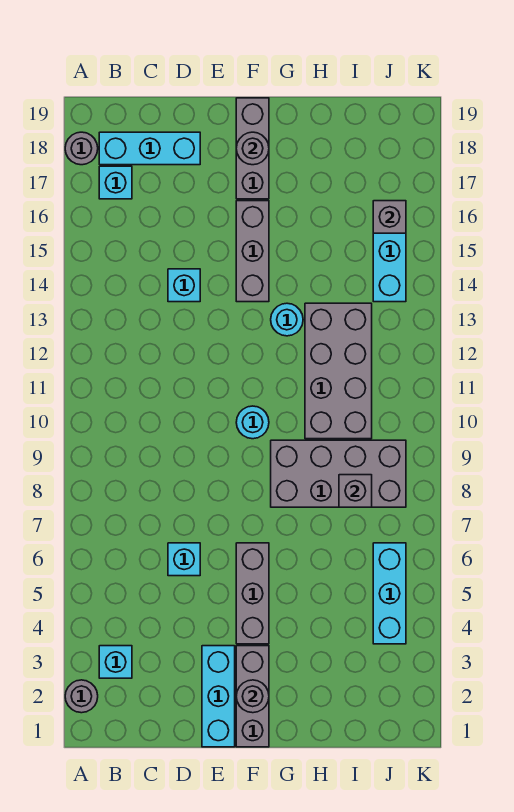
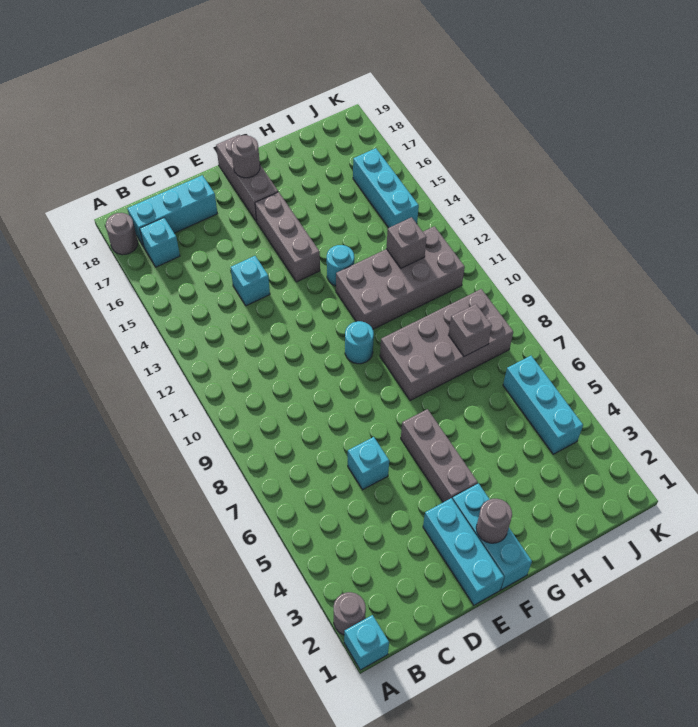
cyan 1x1 brick [99,646,132,678] -> cyan 1x1 brick moved to [344,615,389,670]
grey 1x3 brick [236,646,269,747] -> cyan 1x3 brick [452,484,532,590]
grey 2x4 brick [305,303,372,439] -> grey 2x4 brick turned to [336,226,465,329]
grey 1x1 brick [373,201,406,233] -> grey 1x1 brick moved to [386,217,427,268]

